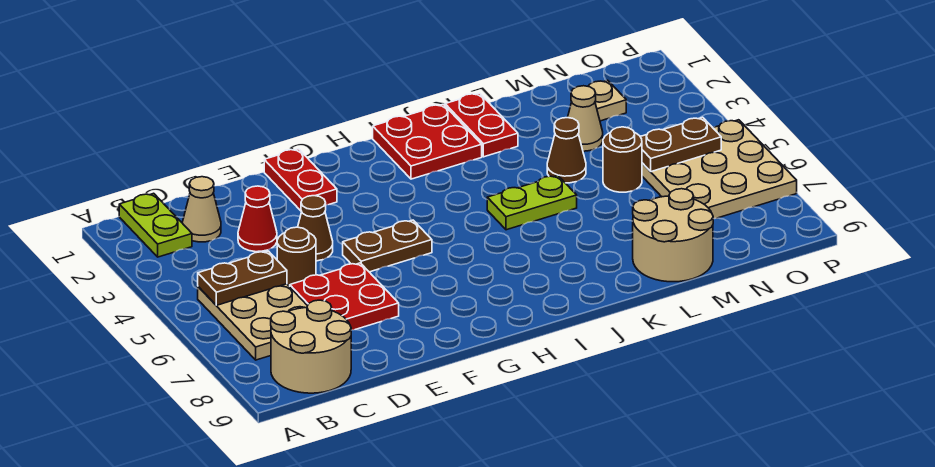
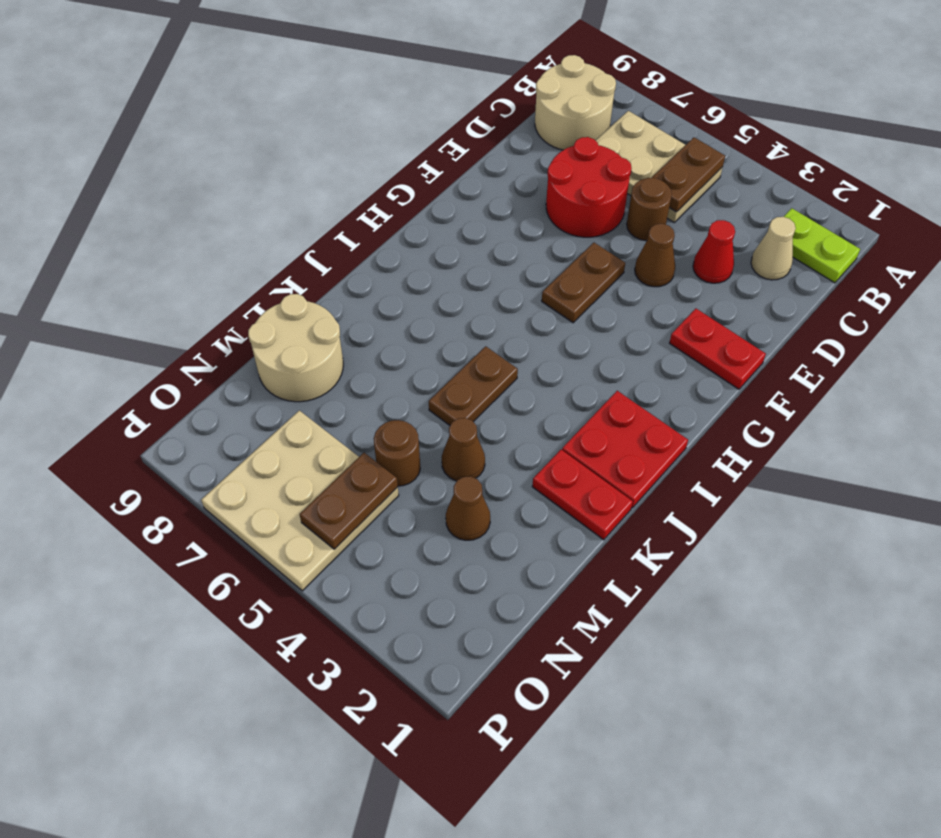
red 2x2 plate [290,263,399,330] -> red 2x2 round brick [546,137,632,237]
lime 1x2 plate [487,176,577,230] -> brown 1x2 plate [429,346,518,425]
tan 1x1 cone [568,86,603,151] -> brown 1x1 cone [446,476,490,540]
tan 1x1 plate [588,80,626,121] -> none

